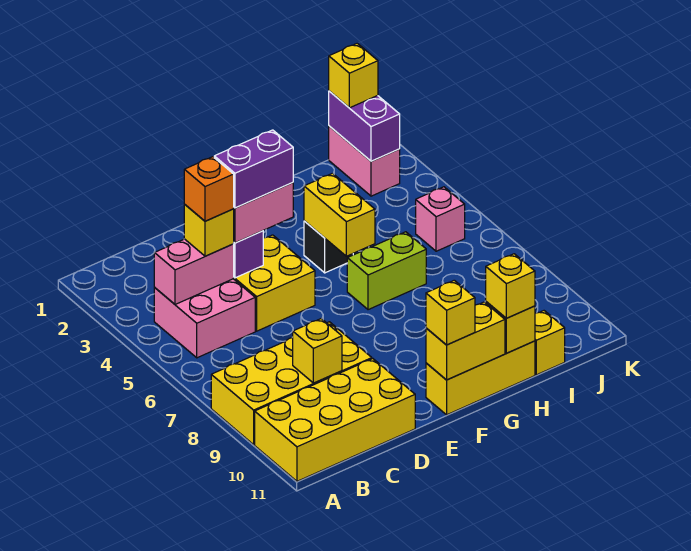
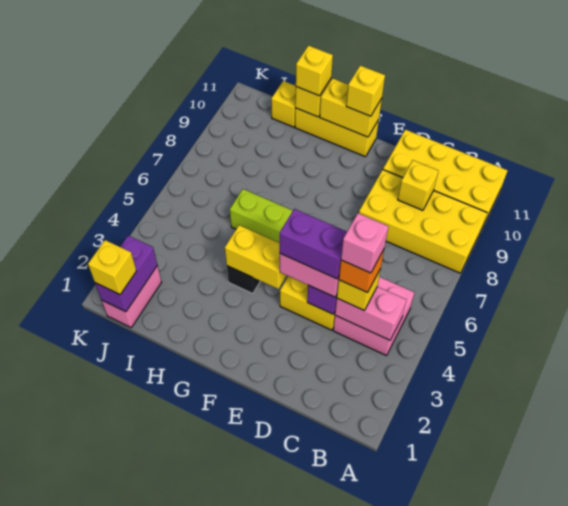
yellow 1x2 brick [304,173,375,256] -> yellow 1x2 brick turned to [225,225,287,289]
pink 1x1 brick [416,187,465,251] -> pink 1x1 brick moved to [341,213,388,273]

